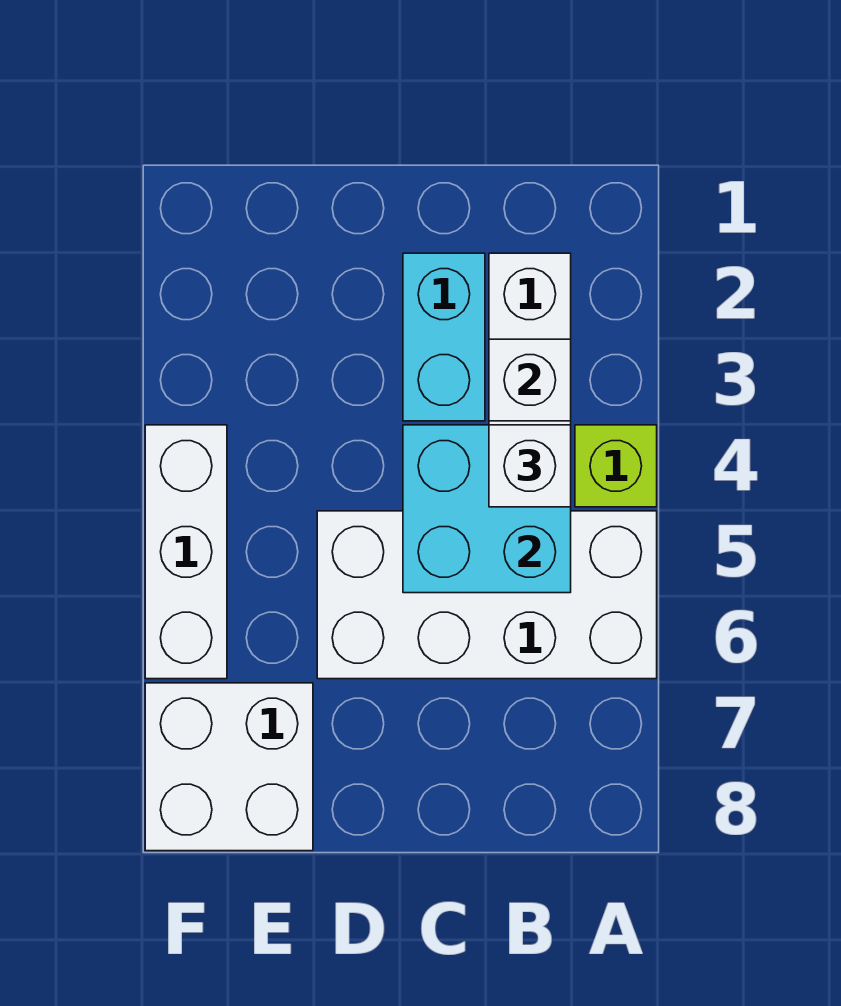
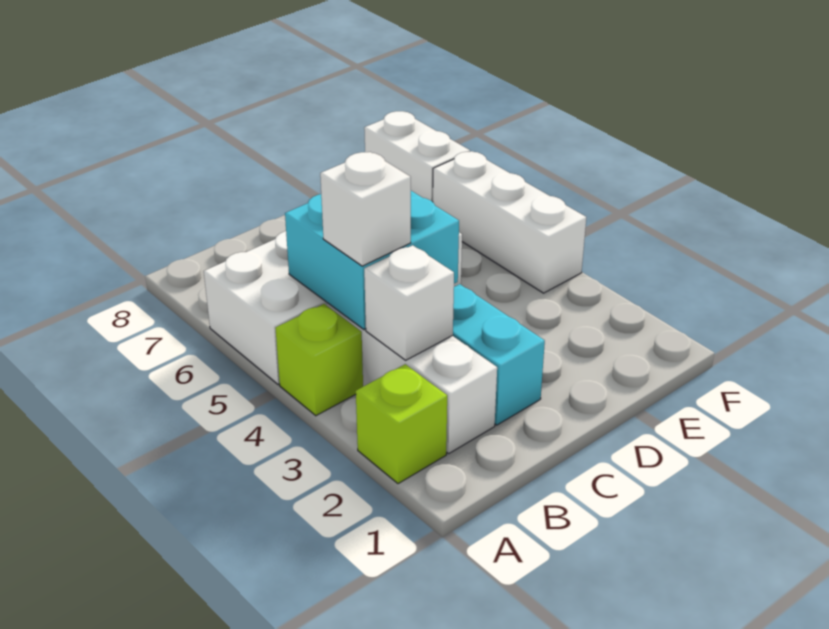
none -> lime 1x1 brick [356,364,447,484]
white 2x2 brick [145,683,313,851] -> white 1x2 brick [364,111,470,202]

